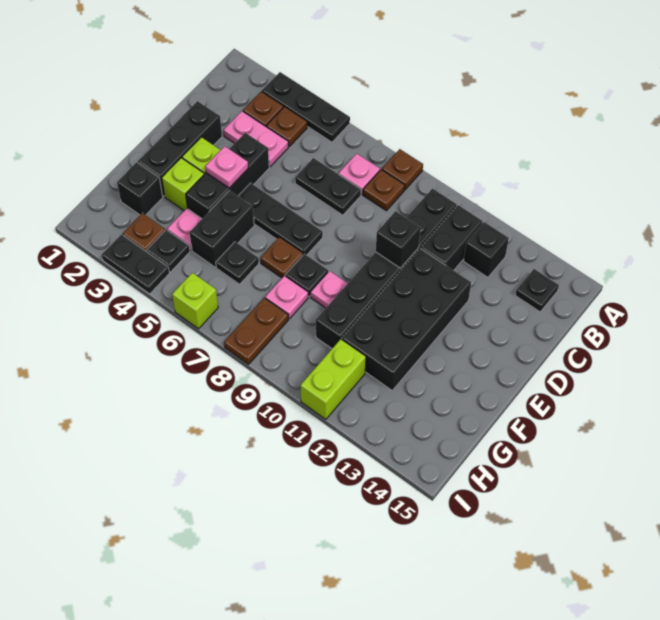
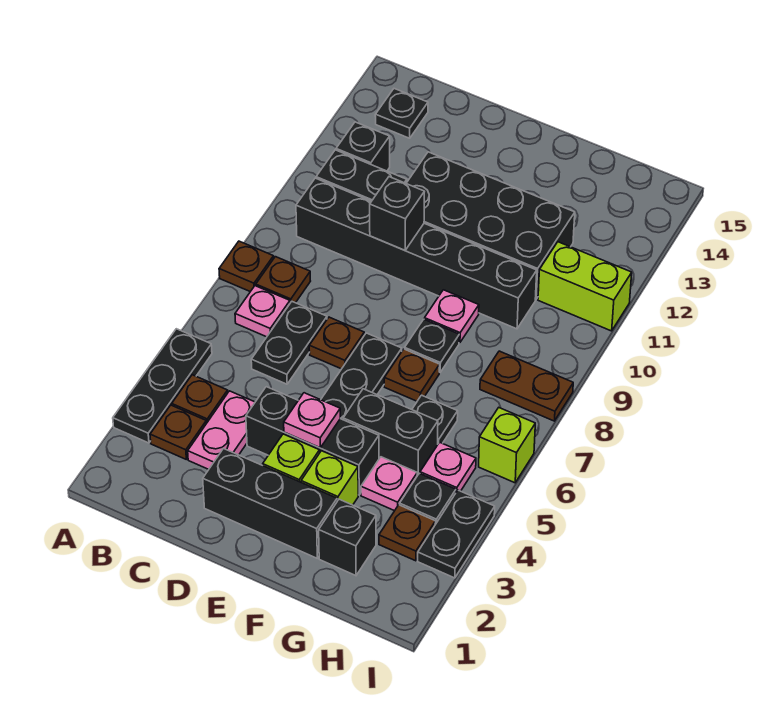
none -> brown 1x1 plate [309,317,364,369]
pink 1x1 plate [265,276,308,319] -> pink 1x1 plate moved to [420,442,476,492]

